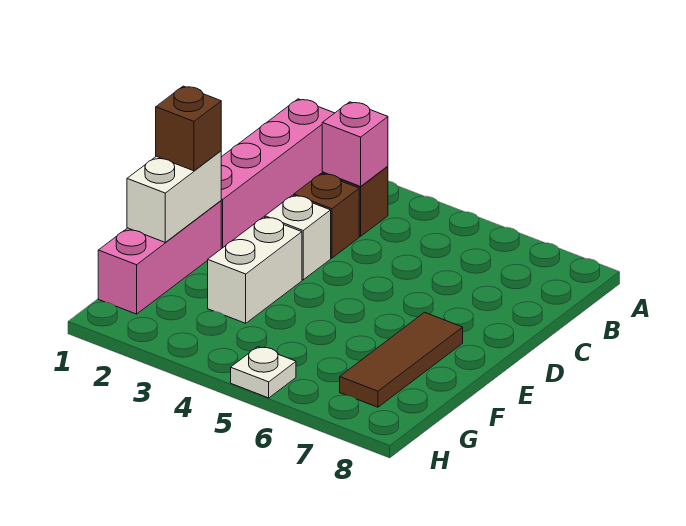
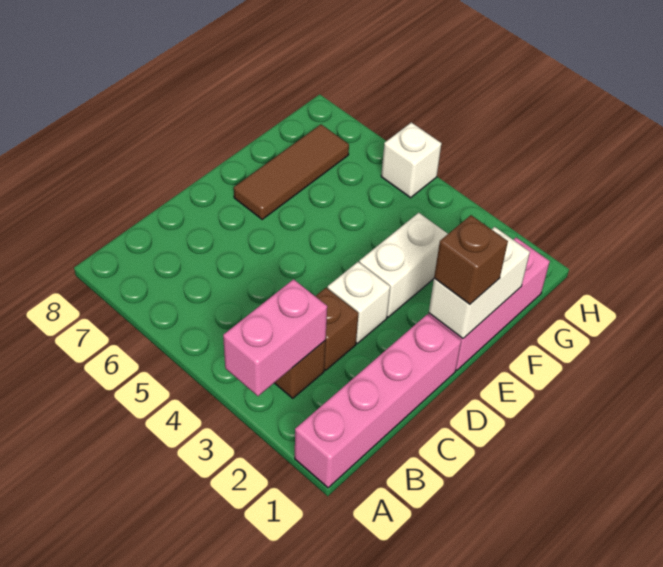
pink 1x1 brick [322,102,388,186] -> pink 1x2 brick [223,279,327,396]
white 1x1 plate [231,347,296,398] -> white 1x1 brick [381,122,442,198]

